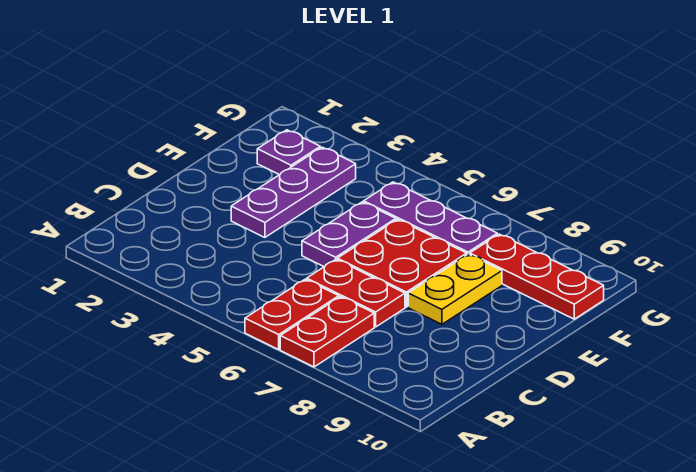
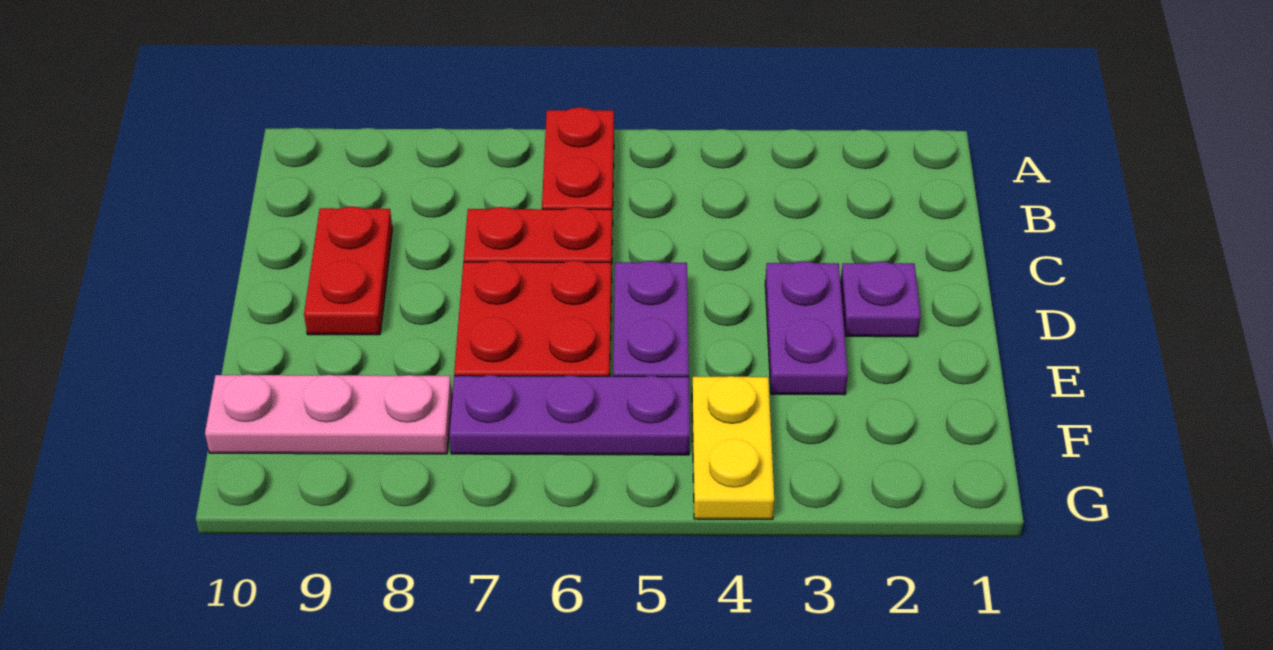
red 1x2 plate [280,297,374,367] -> red 1x2 plate moved to [304,206,392,335]
purple 1x3 plate [231,147,356,237] -> purple 1x2 plate [765,261,848,395]
yellow 1x2 plate [408,254,502,324] -> yellow 1x2 plate moved to [692,376,774,519]
purple 1x1 plate [257,130,320,175] -> purple 1x1 plate moved to [840,262,921,337]
red 1x3 plate [470,234,604,319] -> pink 1x3 plate [205,374,452,454]

